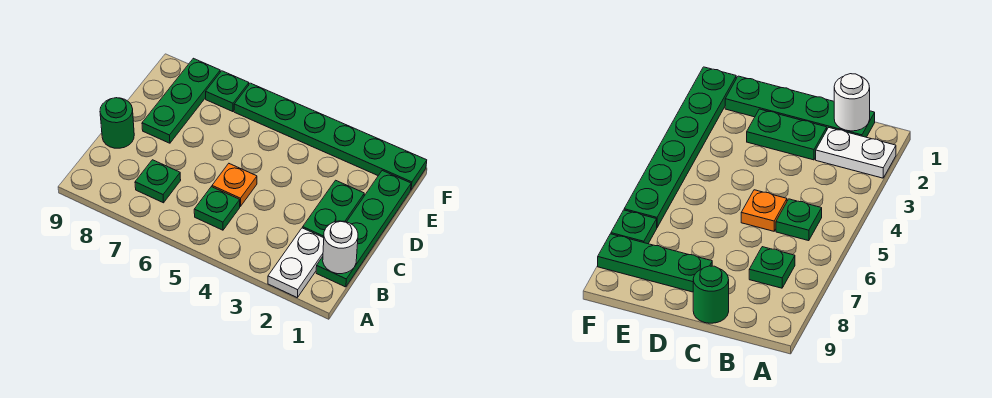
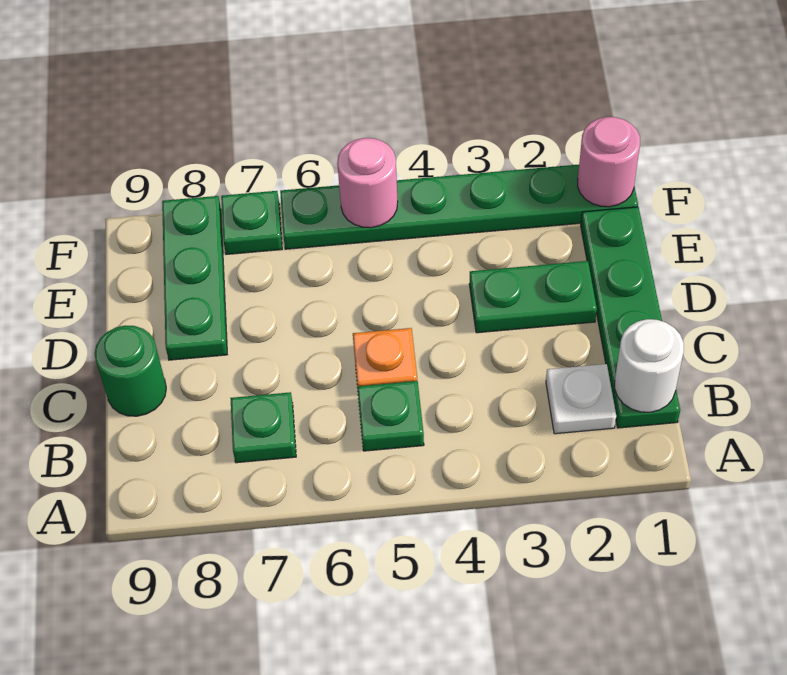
white 1x2 plate [268,228,324,297] -> white 1x1 plate [546,364,616,434]
green 1x2 plate [303,180,364,238] -> green 1x2 plate turned to [469,261,597,333]
none -> pink 1x1 round brick [578,117,640,207]
none -> pink 1x1 round brick [337,138,398,228]

